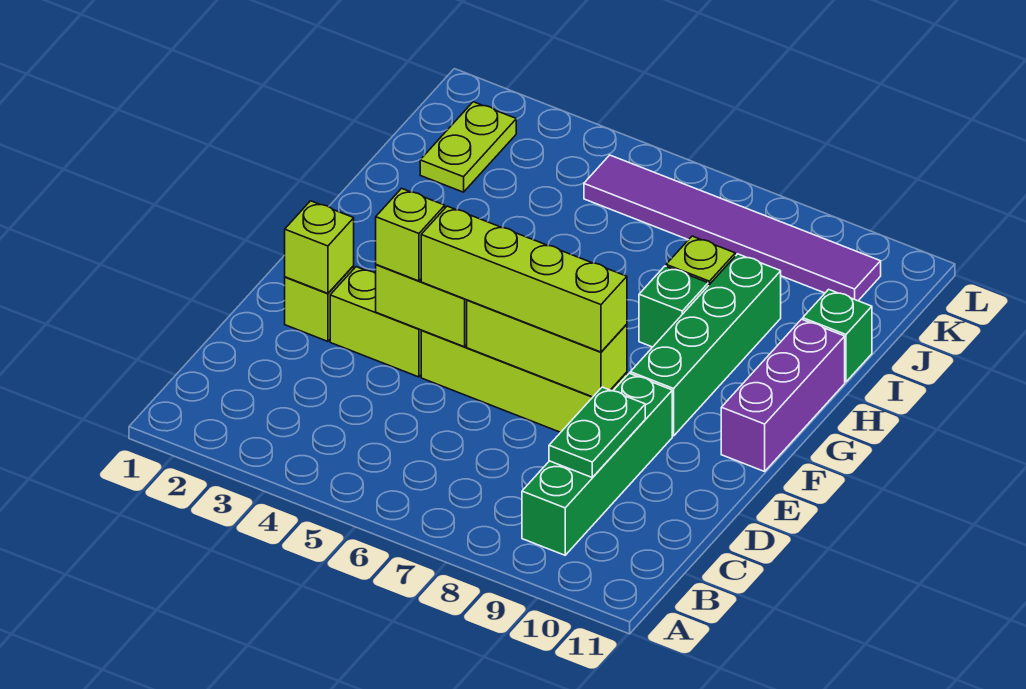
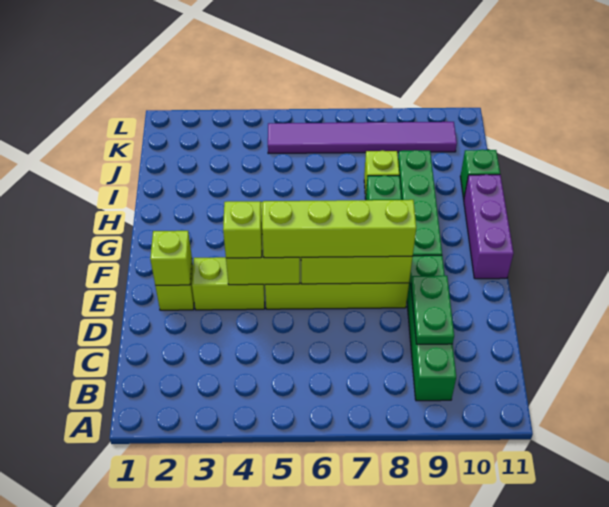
lime 1x2 plate [420,102,516,192] -> none

